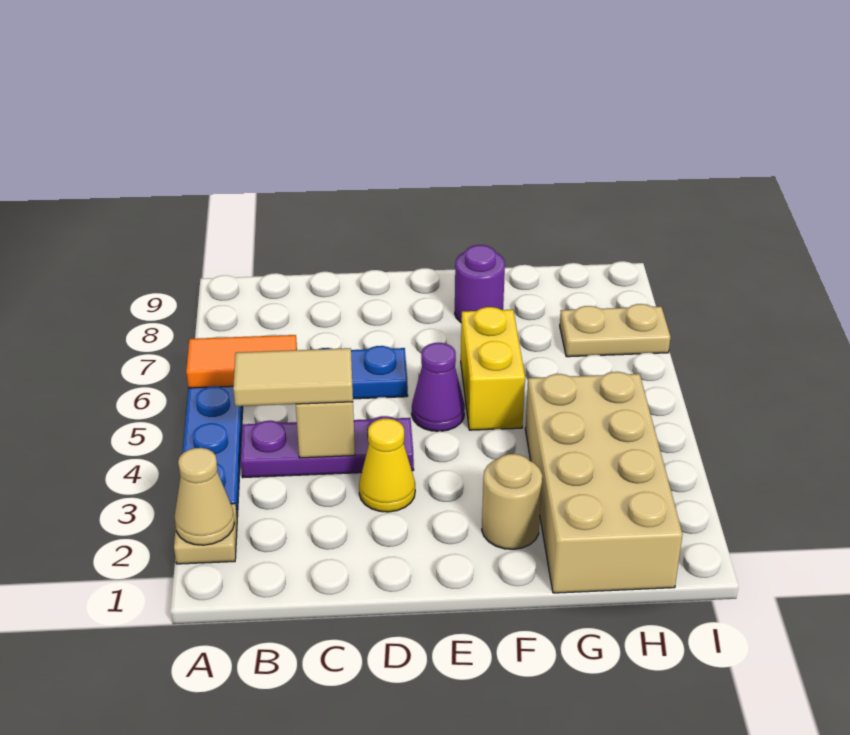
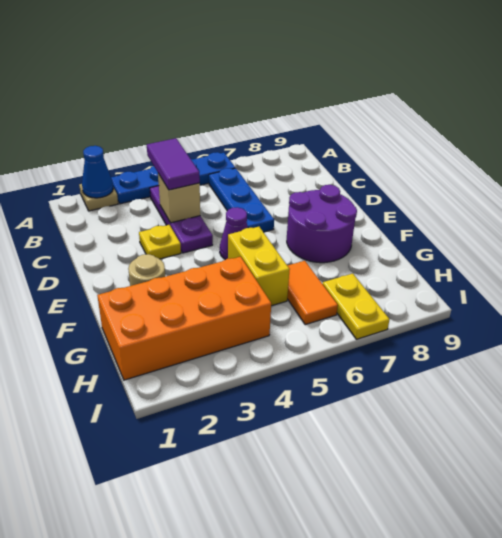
tan 1x1 cone [174,448,235,545] -> blue 1x1 cone [82,146,113,198]
orange 1x2 tile [186,335,297,388] -> orange 1x2 tile moved to [287,261,338,325]
tan 1x2 tile [233,348,353,406] -> purple 1x2 tile [147,138,200,190]
yellow 1x1 cone [359,419,415,512] -> yellow 1x1 plate [139,225,181,259]
yellow 1x2 brick [461,307,525,430] -> yellow 1x2 brick turned to [228,227,290,306]
purple 1x1 round brick [455,245,505,322] -> purple 2x2 round brick [287,185,357,263]
tan 2x4 brick [525,372,683,593] -> orange 2x4 brick [97,257,271,380]
tan 1x2 plate [560,304,670,357] -> yellow 1x2 plate [323,274,390,339]

